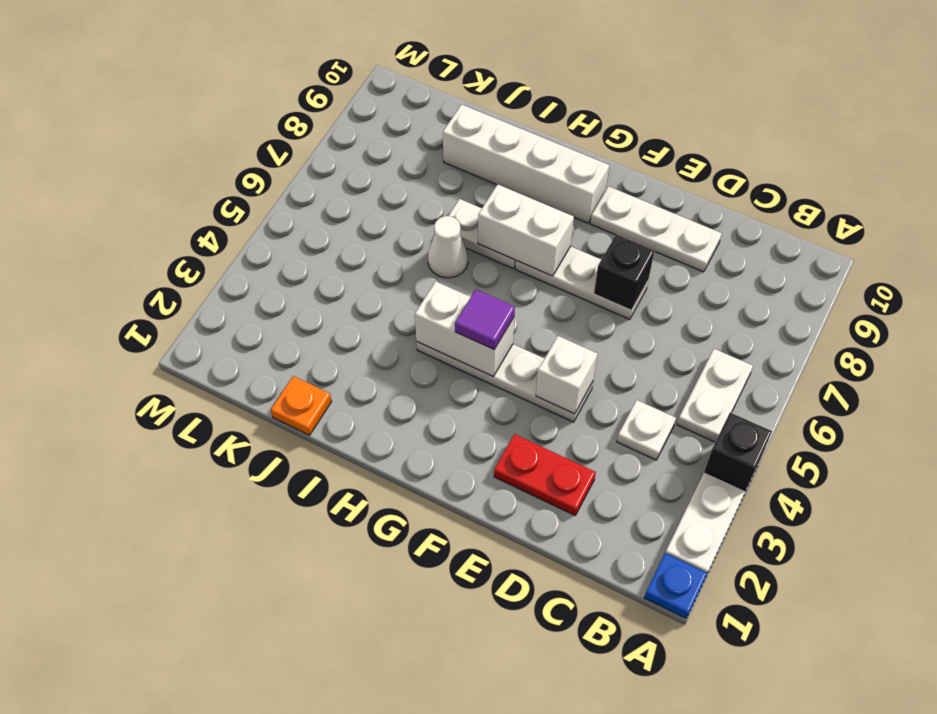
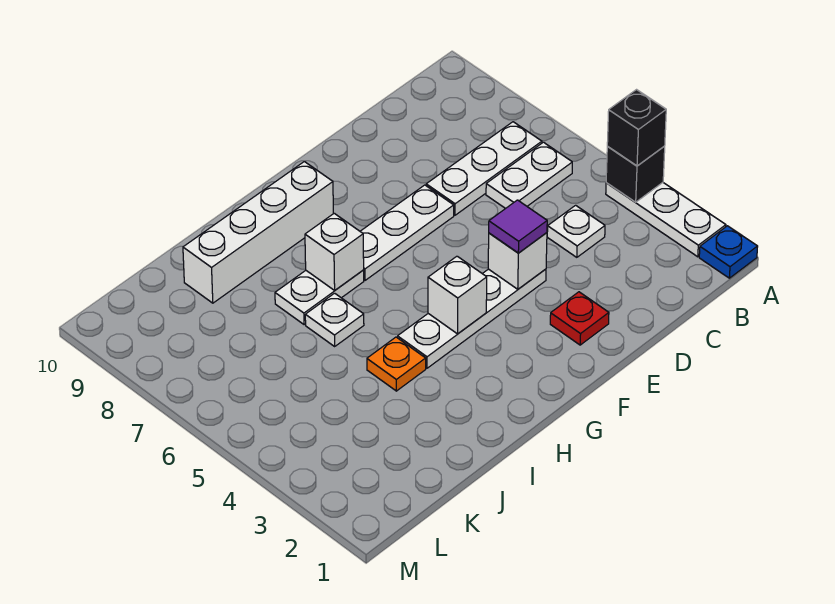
white 1x2 plate [677,349,753,442] -> white 1x2 plate turned to [486,142,572,209]
red 1x2 plate [494,434,596,515] -> red 1x1 plate [550,292,609,345]
white 1x3 plate [590,186,722,272] -> white 1x3 plate moved to [426,122,542,215]
black 1x1 brick [594,234,654,310] -> black 1x1 brick moved to [607,90,666,166]
white 1x2 brick [415,281,514,376] -> white 1x1 brick [428,256,487,334]
purple 1x1 tile [455,290,515,349] -> purple 1x1 tile moved to [489,200,547,253]
white 1x2 brick [478,184,574,276] -> white 1x1 brick [305,213,364,290]
white 1x1 cone [428,216,468,278] -> white 1x1 plate [305,293,364,346]
orange 1x1 plate [271,376,332,435] -> orange 1x1 plate moved to [367,337,426,391]

